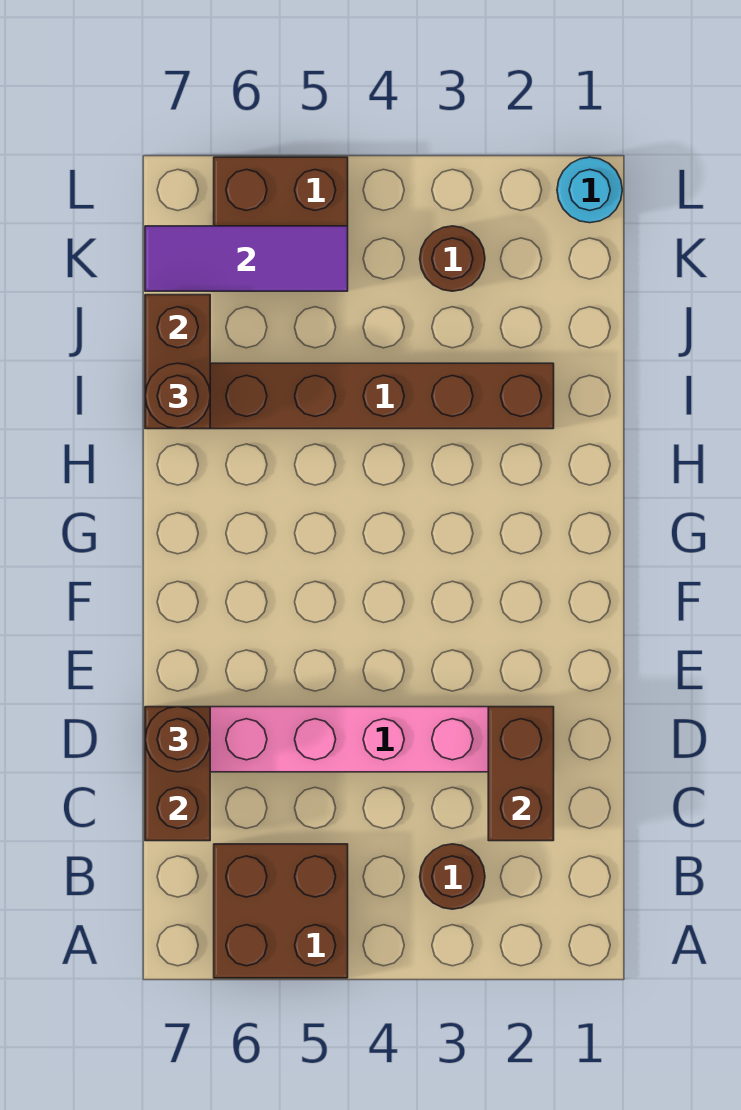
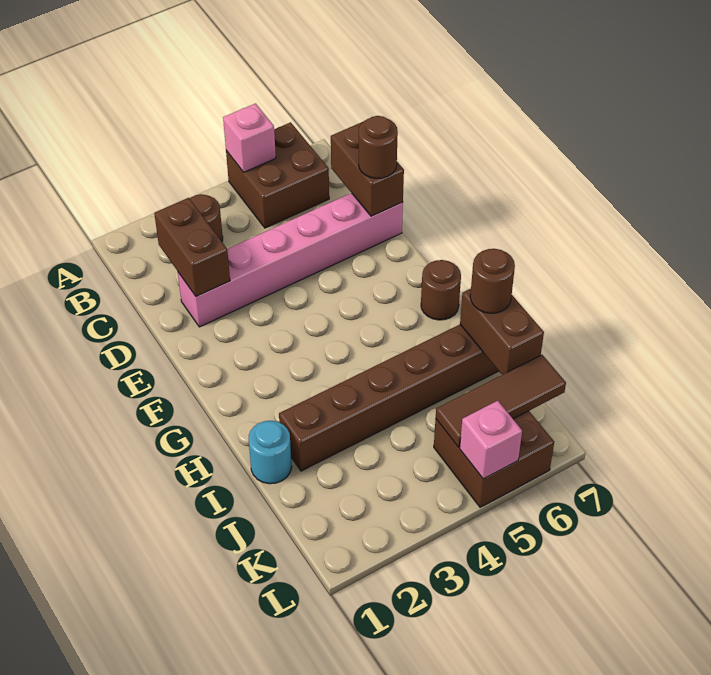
none -> pink 1x1 brick [223,104,276,172]
brown 1x1 round brick [420,226,485,291] -> brown 1x1 round brick moved to [421,260,461,320]
purple 1x3 tile [145,226,348,291] -> brown 1x3 tile [436,355,566,447]
cyan 1x1 round brick [557,157,622,223] -> cyan 1x1 round brick moved to [249,421,292,484]
none -> pink 1x1 brick [460,401,522,479]

